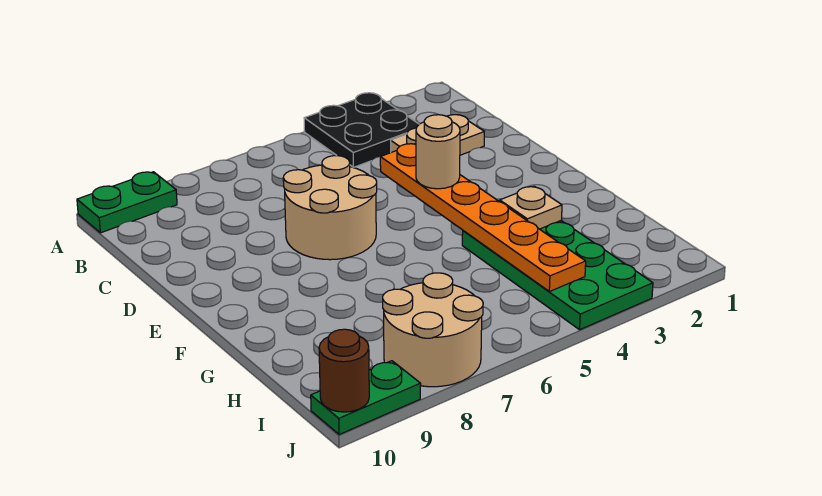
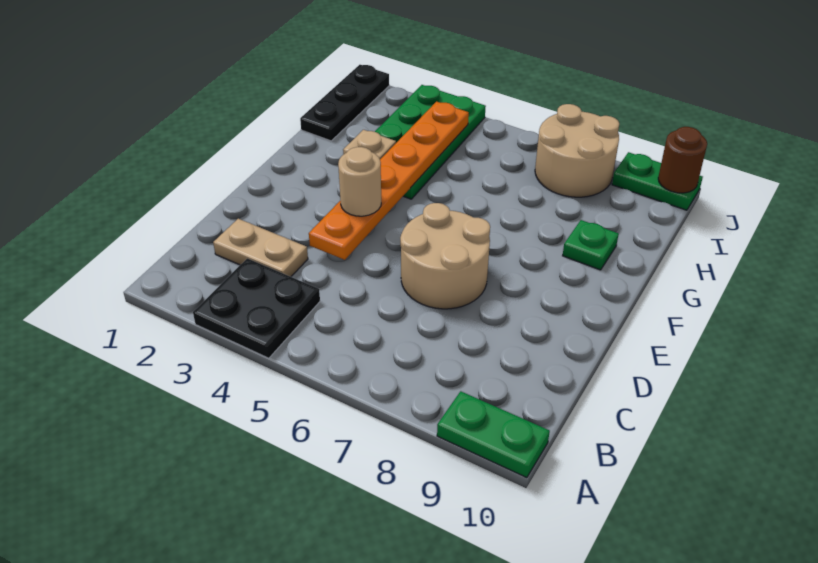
none -> green 1x1 plate [563,220,619,270]
none -> black 1x3 plate [300,65,389,141]

